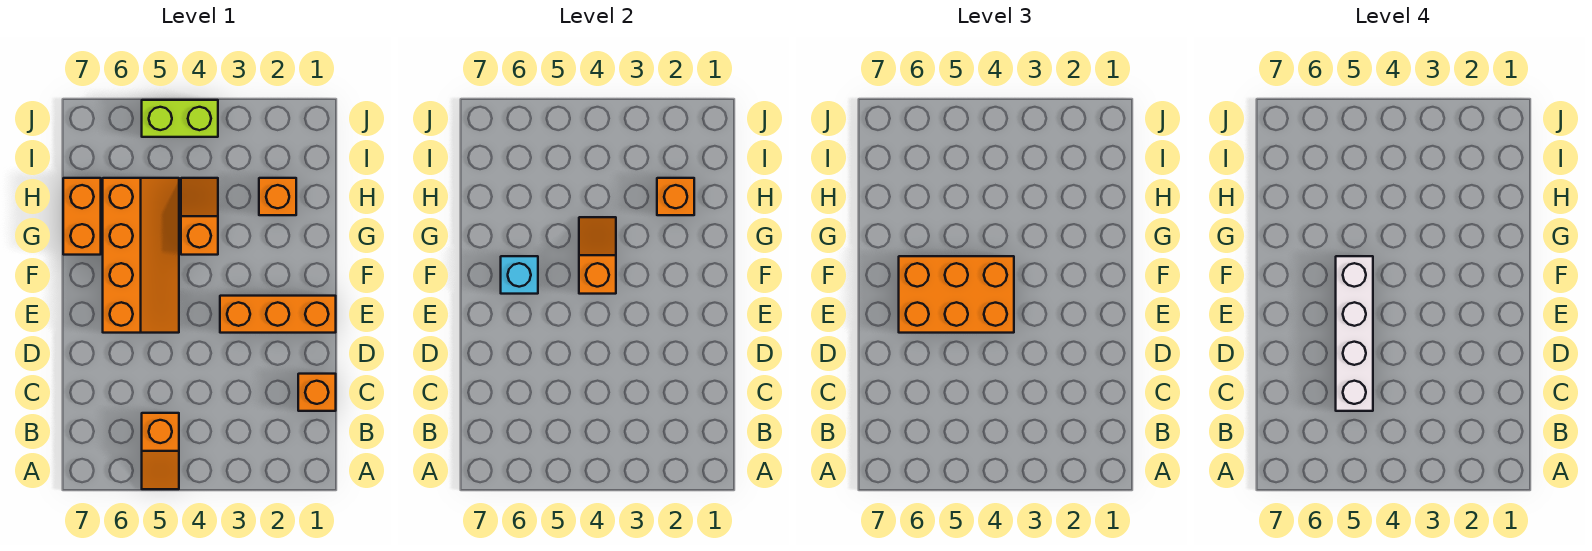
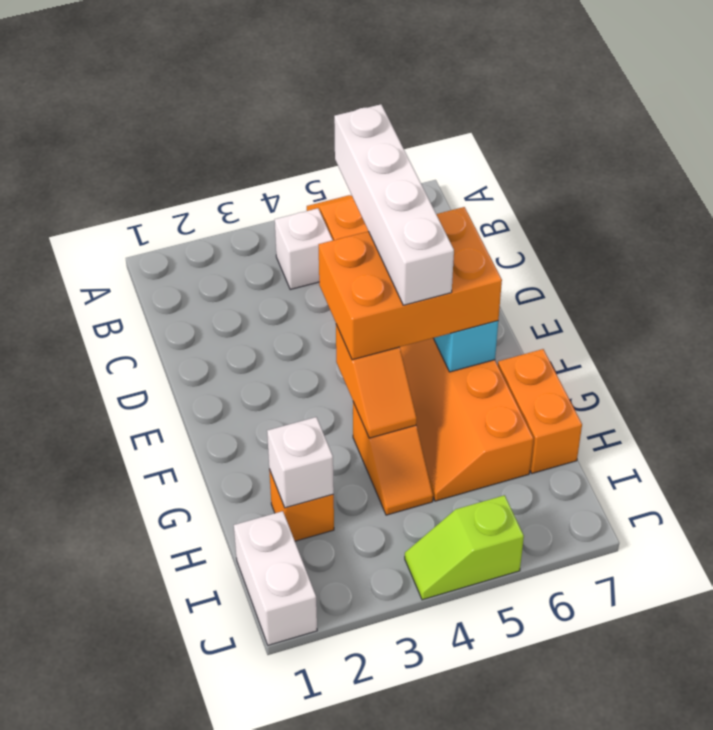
none -> white 1x1 brick [275,208,333,289]
orange 1x1 brick [298,374,336,411] -> none
orange 1x3 brick [220,296,336,333] -> none
orange 1x1 brick [657,178,694,215] -> white 1x1 brick [267,417,334,508]
none -> white 1x2 brick [234,511,317,645]
lime 1x2 brick [142,100,218,137] -> lime 1x2 slope [405,495,524,600]

